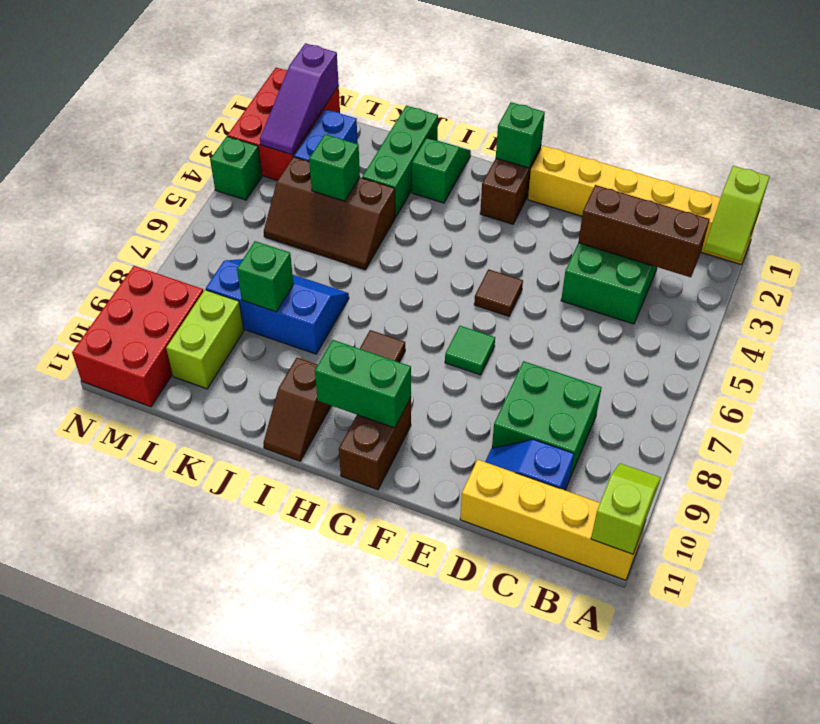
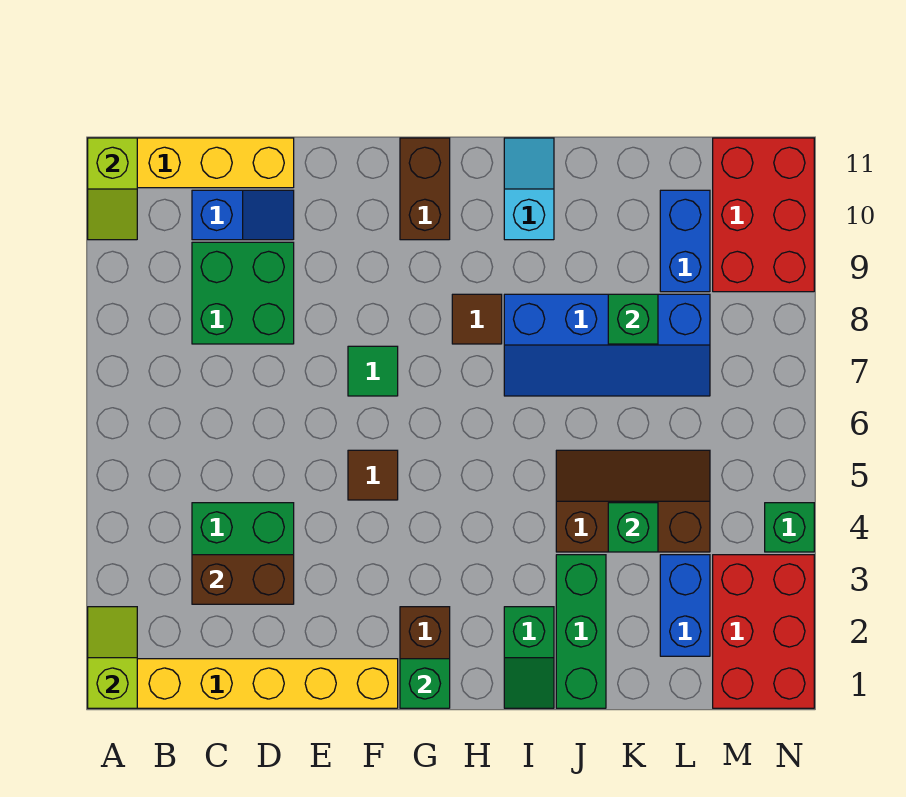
brown 1x3 brick [578,185,710,277] -> brown 1x2 brick [192,555,294,604]
green 1x2 brick [315,340,411,428] -> none
brown 1x2 slope [263,358,331,461] -> cyan 1x2 slope [504,138,554,240]
blue 2x3 slope [206,259,349,354] -> blue 2x4 slope [504,294,710,396]
lime 1x2 brick [166,290,244,389] -> blue 1x2 brick [660,190,710,292]
purple 1x3 slope [260,43,339,155] -> none

